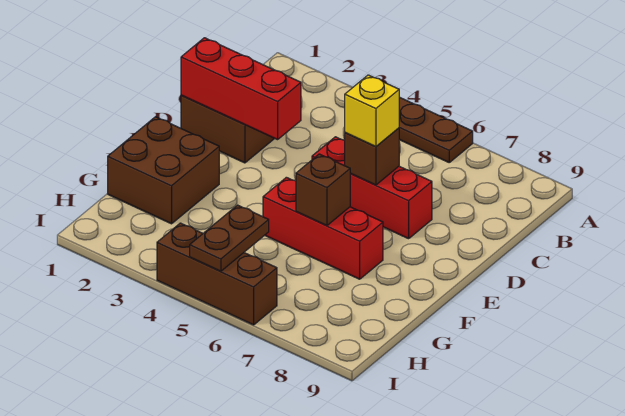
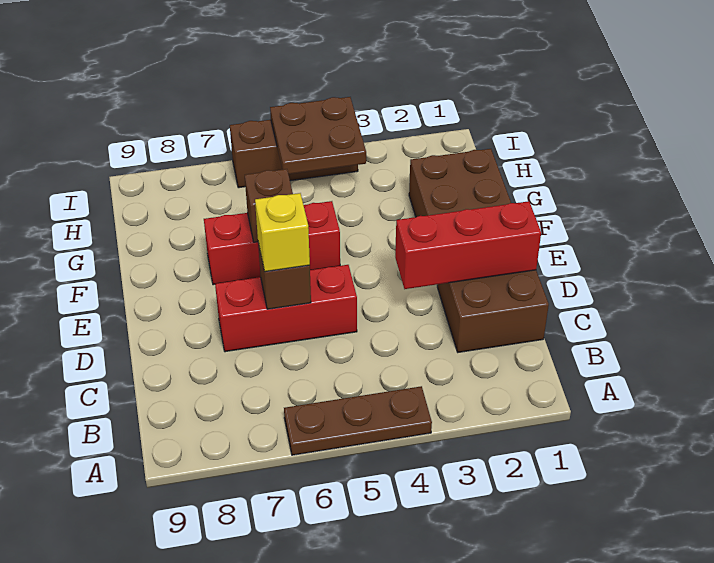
brown 1x2 plate [190,205,269,271] -> brown 2x2 plate [270,97,366,174]

